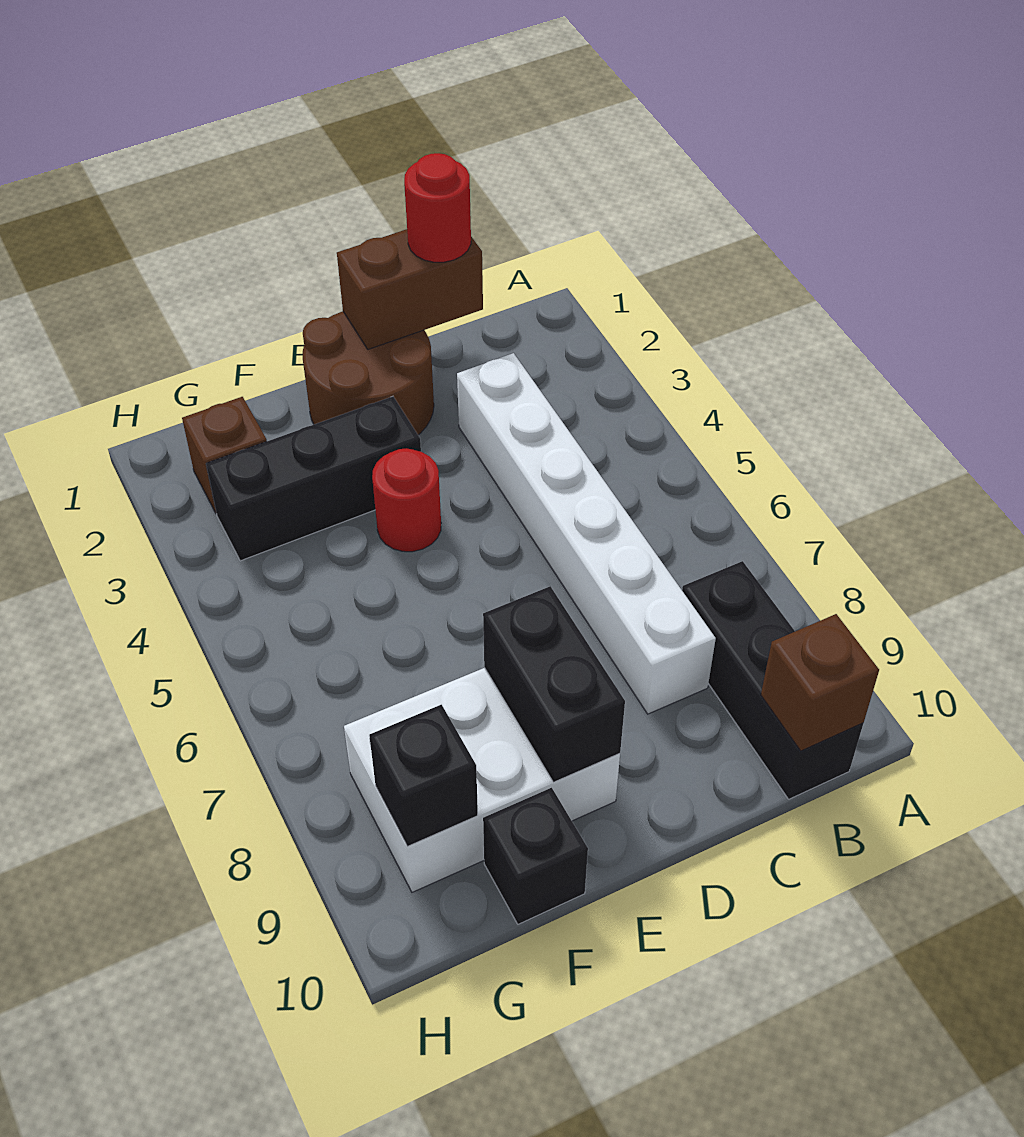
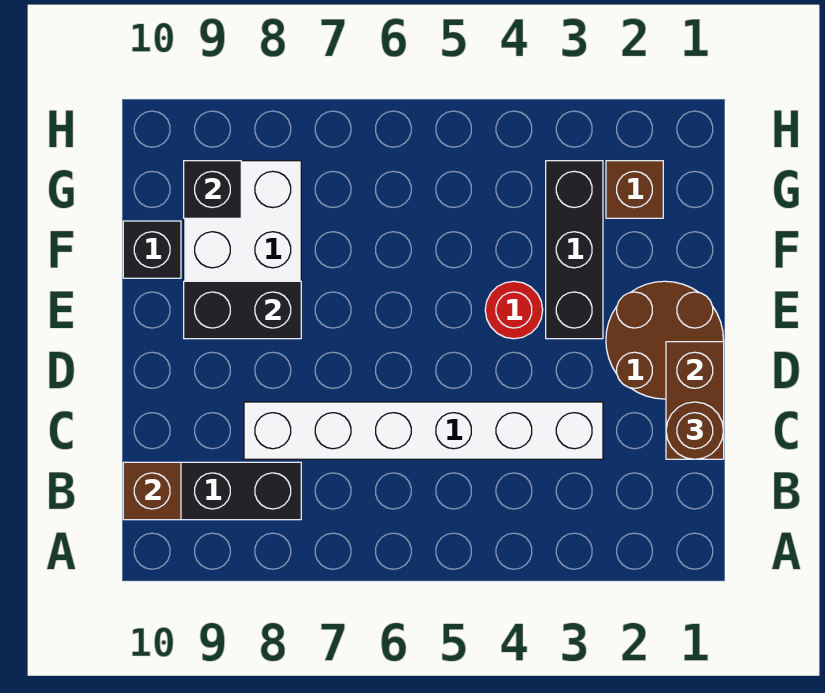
red 1x1 round brick [404,153,471,262] -> brown 1x1 round brick [666,402,724,459]

